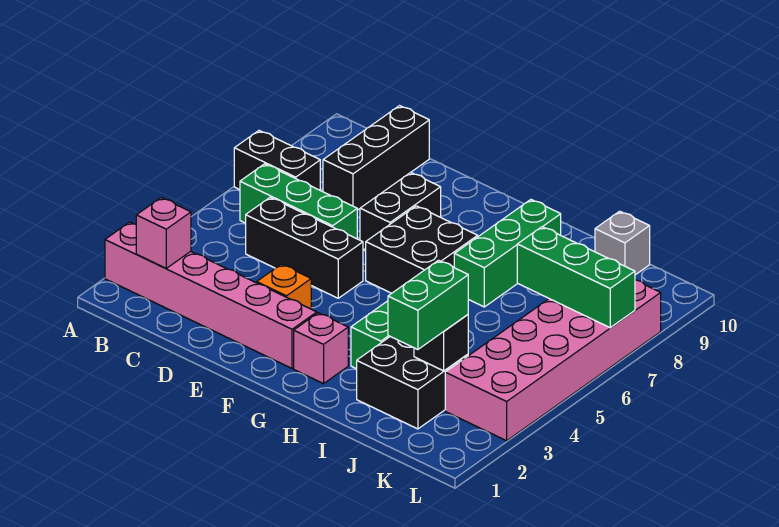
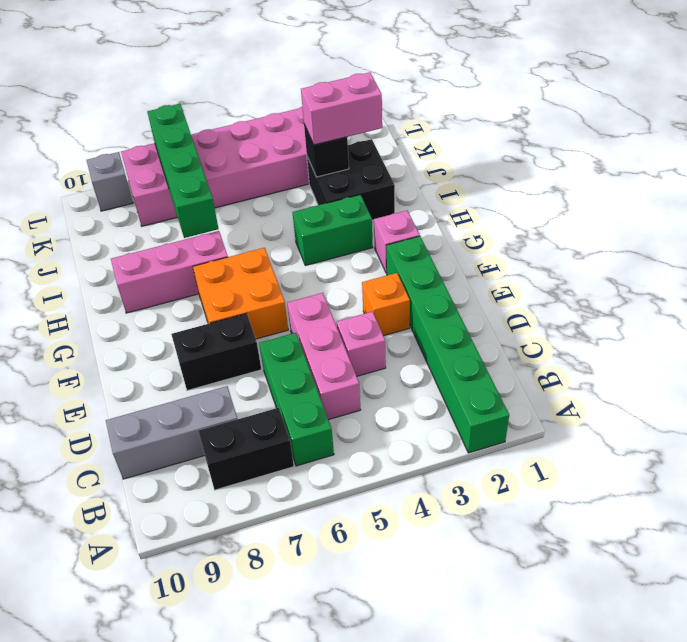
pink 1x6 brick [105,222,317,368] -> green 1x6 brick [386,236,509,453]
black 1x2 brick [234,131,320,190] -> black 1x2 brick turned to [198,408,294,490]
pink 1x1 brick [136,198,191,268] -> pink 1x1 brick moved to [337,312,386,376]
black 1x3 brick [246,197,363,298] -> pink 1x3 brick [287,293,361,420]
black 1x3 brick [323,106,429,210] -> grey 1x3 brick [106,386,237,479]
black 2x2 brick [366,206,478,293] -> orange 2x2 brick [193,248,288,339]
green 1x3 brick [454,200,561,307] -> pink 1x3 brick [111,231,228,313]
green 1x2 brick [388,260,468,350] -> pink 1x2 brick [301,72,382,145]
green 1x3 brick [517,227,635,328] -> green 1x4 brick [147,104,219,238]
grey 1x1 brick [595,211,650,275] -> grey 1x1 brick moved to [87,152,133,211]

